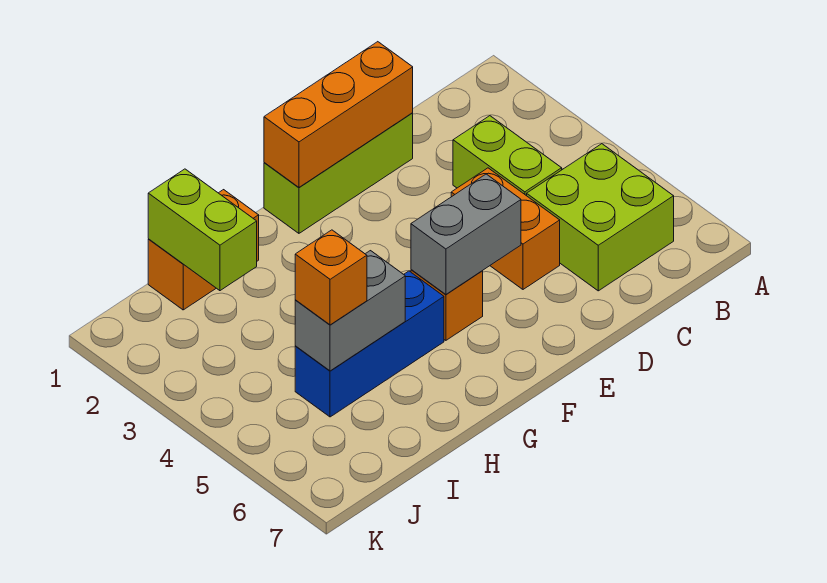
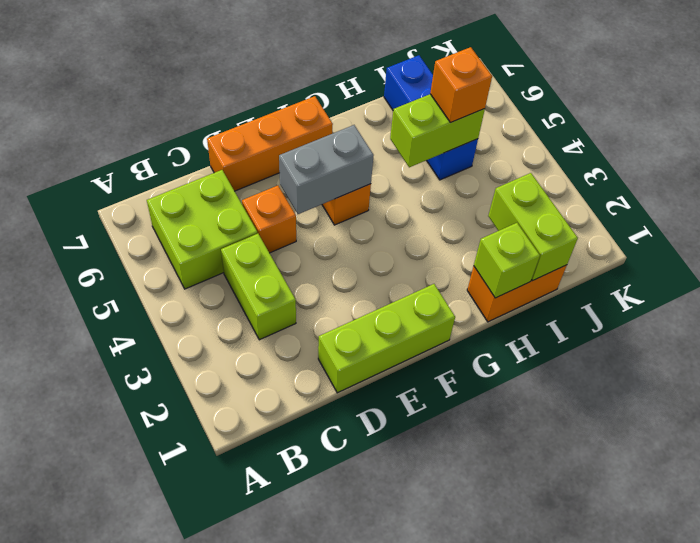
orange 1x3 brick [264,42,413,187] -> orange 1x3 brick moved to [207,96,333,191]
orange 1x2 brick [451,168,560,289] -> orange 1x1 brick [242,186,296,253]
blue 1x3 brick [295,271,444,417] -> blue 1x3 brick turned to [384,55,478,180]
none -> lime 1x1 brick [474,223,540,298]
grey 1x2 brick [295,251,405,371] -> lime 1x2 brick [390,94,485,167]

